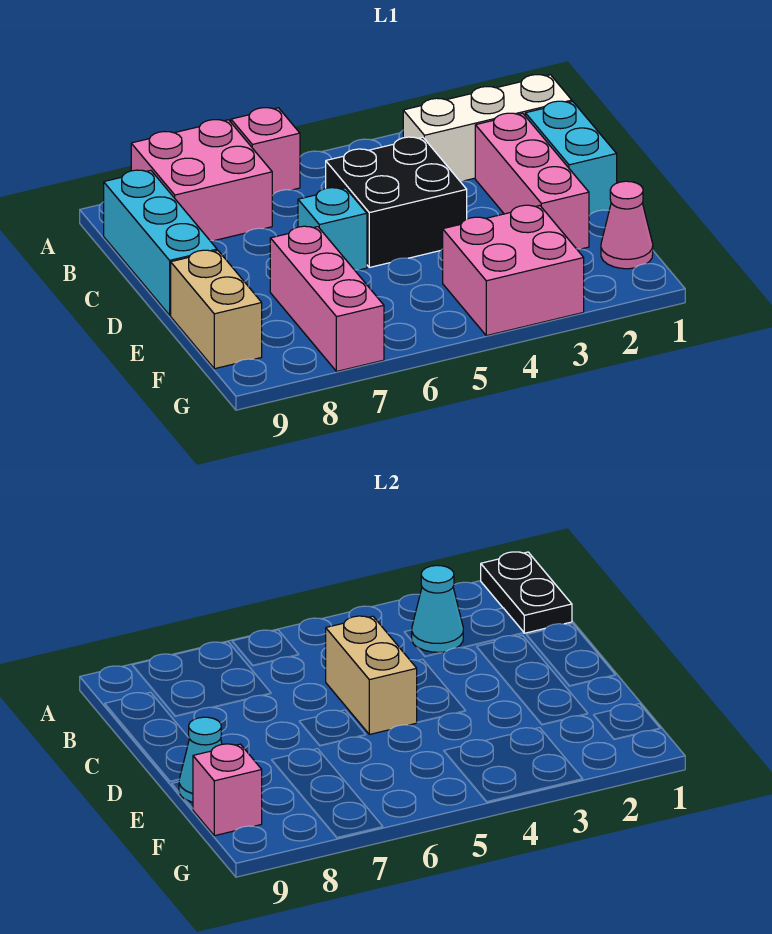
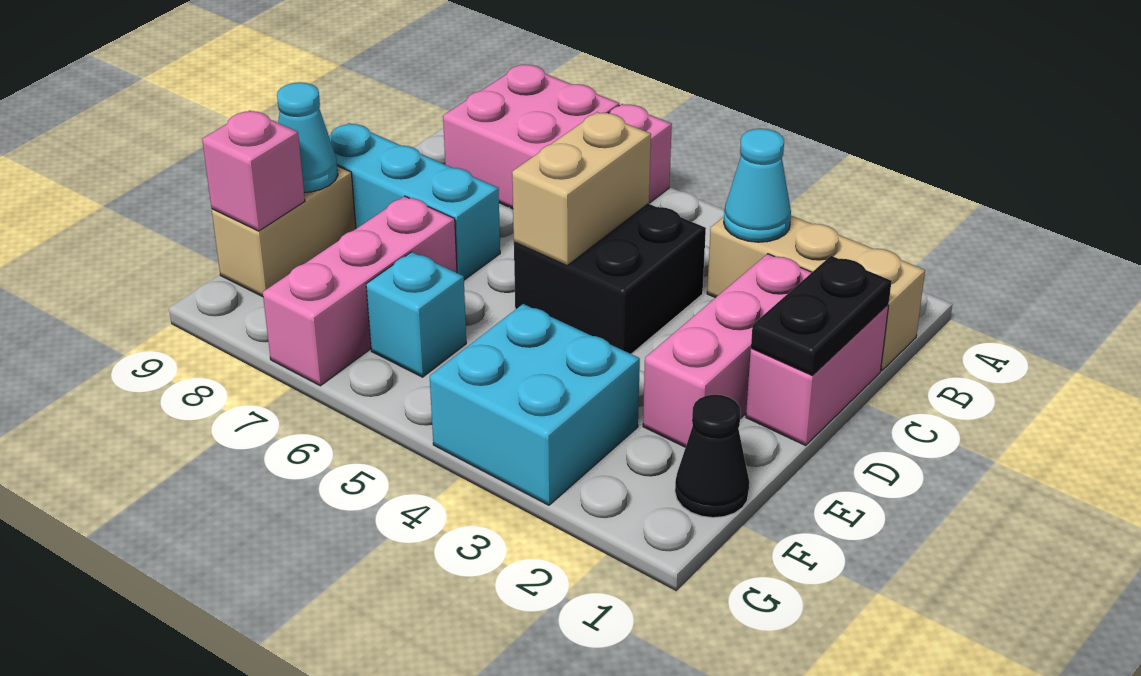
black 1x2 plate [481,552,572,633] -> black 1x2 plate moved to [751,256,892,375]
white 1x3 brick [403,75,572,181] -> tan 1x3 brick [707,216,925,370]
cyan 1x3 brick [104,170,217,315] -> cyan 1x3 brick turned to [329,123,500,280]
cyan 1x2 brick [525,101,617,215] -> pink 1x2 brick [746,305,889,445]
cyan 1x1 brick [298,188,367,270] -> cyan 1x1 brick moved to [366,252,466,377]
pink 1x1 cone [601,181,653,269] -> black 1x1 cone [675,394,749,518]
pink 2x2 brick [443,205,584,336] -> cyan 2x2 brick [430,304,640,505]

